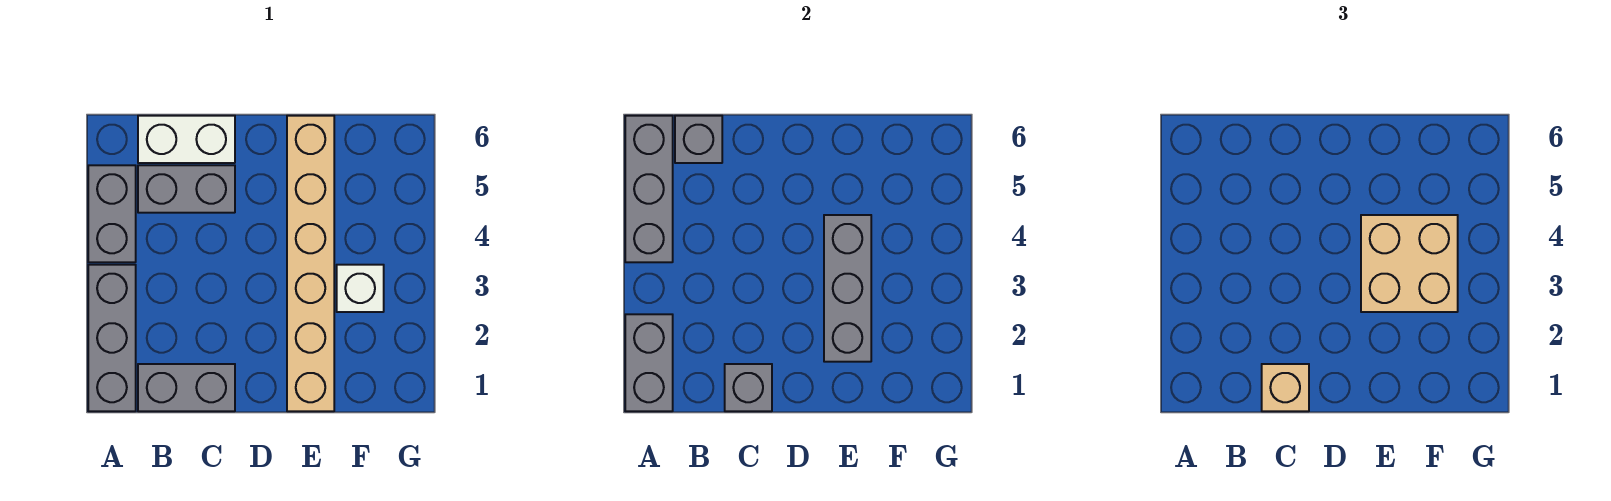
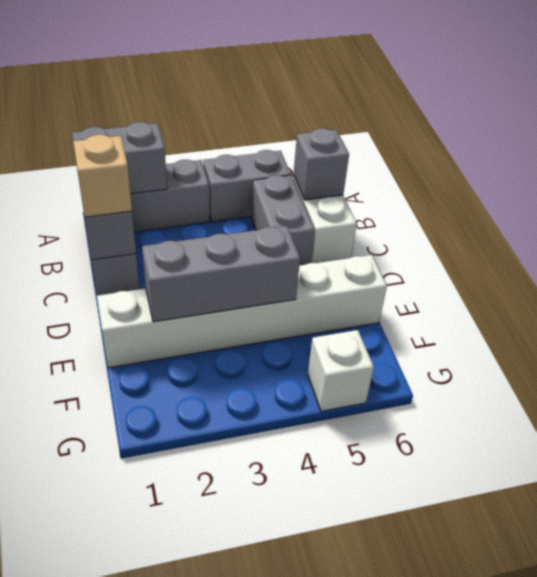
grey 1x3 brick [625,116,673,262] -> none
tan 1x6 brick [287,116,334,411] -> white 1x6 brick [97,255,387,368]
tan 2x2 brick [1361,215,1458,312] -> none
white 1x1 brick [337,265,384,312] -> white 1x1 brick moved to [308,330,374,411]

